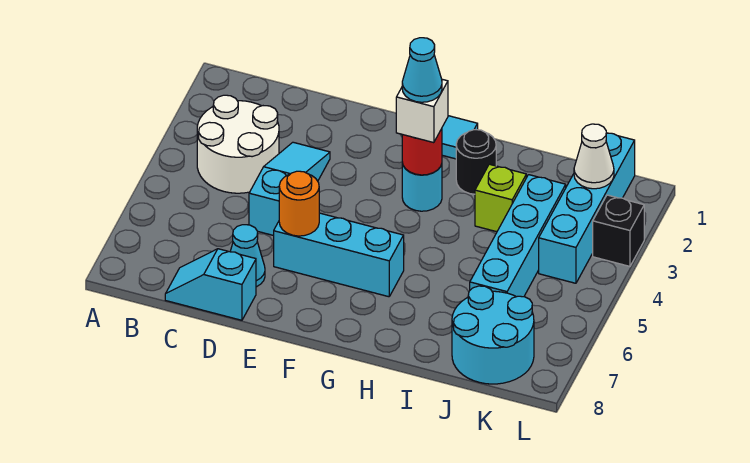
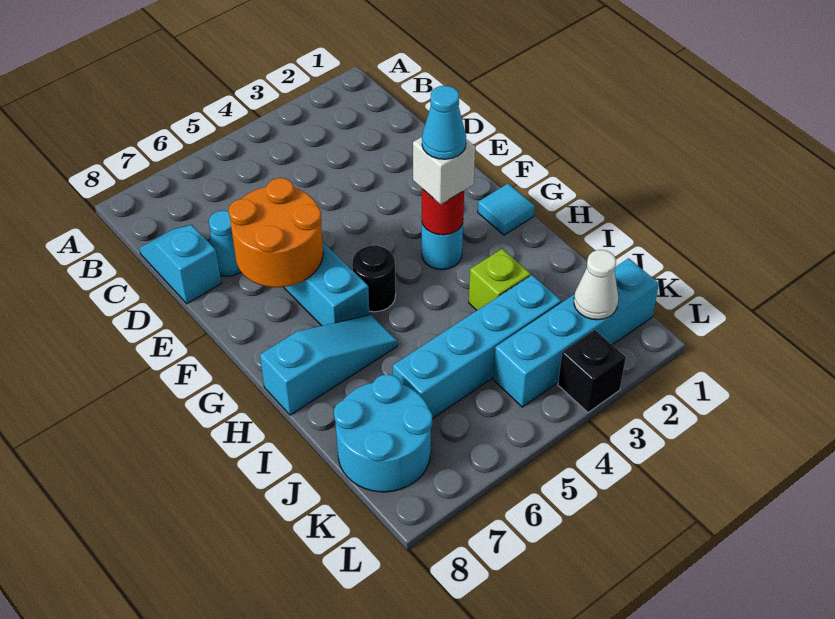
white 2x2 round brick [197,95,279,193] -> none
cyan 1x3 slope [249,142,330,236] -> cyan 1x3 slope moved to [260,315,397,415]
orange 1x1 round brick [279,171,319,236] -> orange 2x2 round brick [229,178,323,287]
black 1x1 round brick [456,130,496,194] -> black 1x1 round brick moved to [352,245,396,312]

